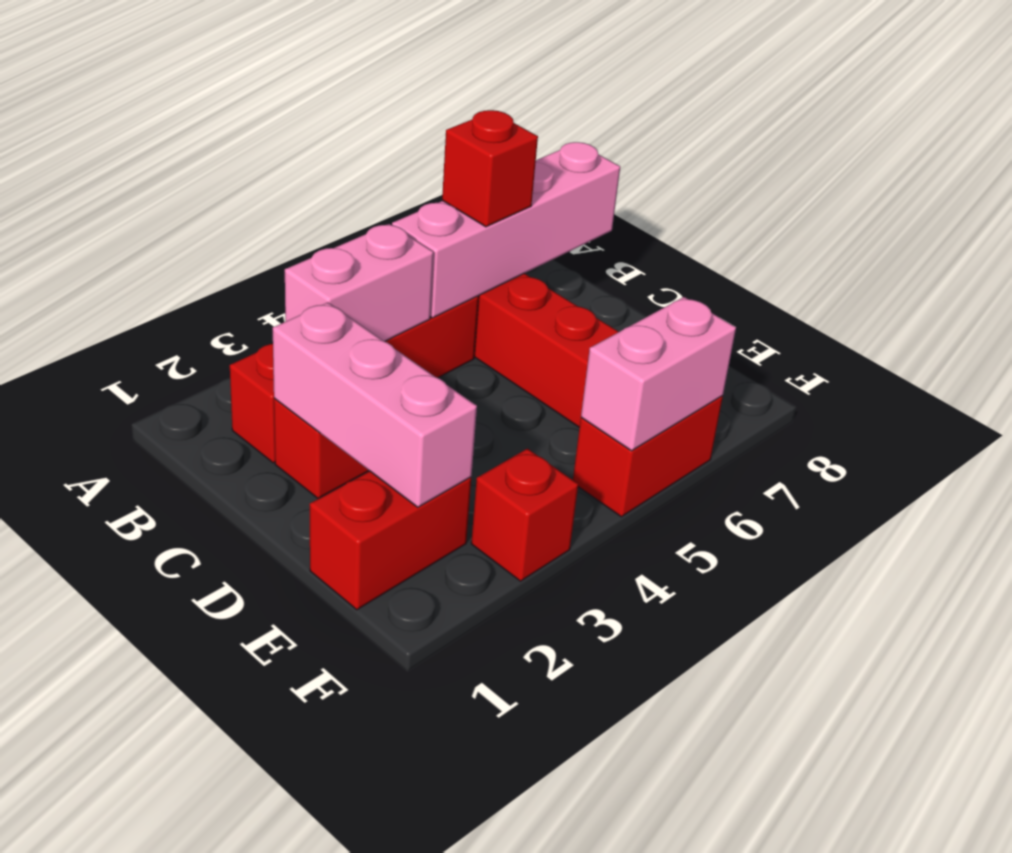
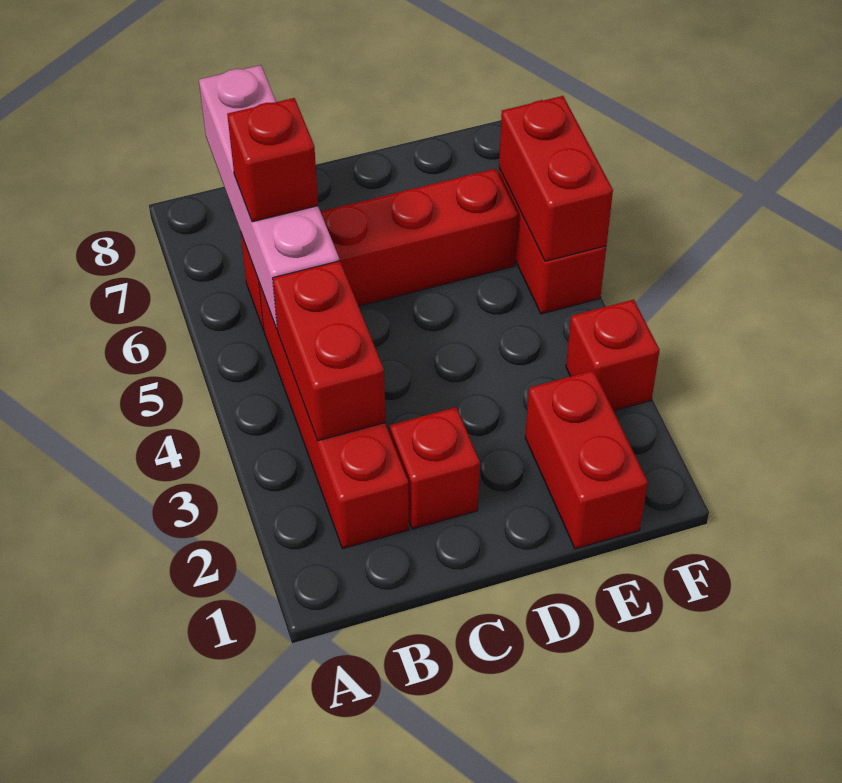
pink 1x2 brick [285,224,433,341] -> red 1x2 brick [273,261,385,441]
pink 1x3 brick [273,303,477,507] -> none
pink 1x2 brick [581,297,736,451] -> red 1x2 brick [499,96,613,261]

